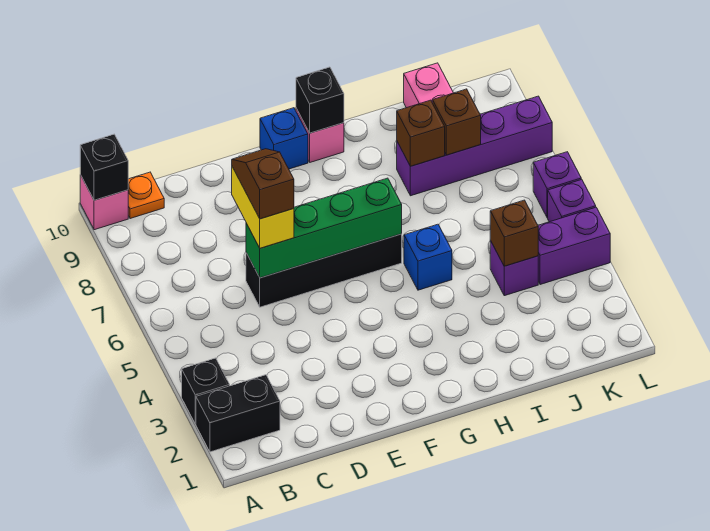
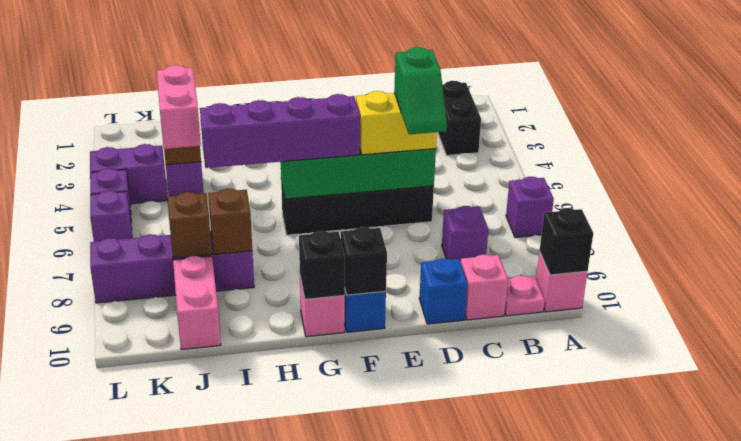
black 1x2 brick [196,375,280,452] -> black 1x2 brick turned to [438,81,481,155]
black 1x1 brick [182,358,230,424] -> black 1x1 brick moved to [341,227,387,295]
none -> purple 1x1 brick [506,177,554,238]
orange 1x1 plate [128,172,164,219] -> pink 1x1 plate [505,276,545,316]
none -> purple 1x1 brick [442,206,488,262]
none -> pink 1x1 brick [461,255,508,320]
yellow 1x2 brick [232,167,294,248] -> yellow 1x2 brick turned to [356,91,437,155]
brown 1x2 slope [232,149,294,219] -> green 1x2 slope [394,47,447,134]
none -> purple 1x4 brick [200,94,360,168]
blue 1x1 brick [404,224,452,290] -> blue 1x1 brick moved to [419,258,468,324]
none -> pink 1x2 brick [157,65,201,149]

